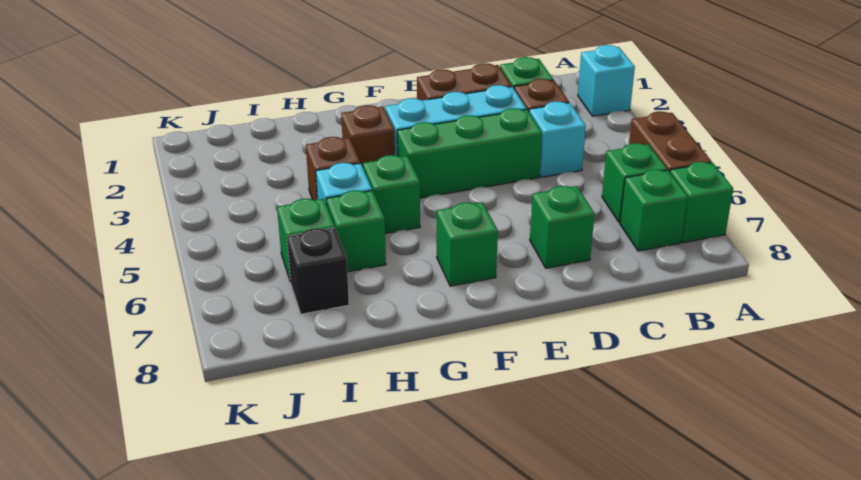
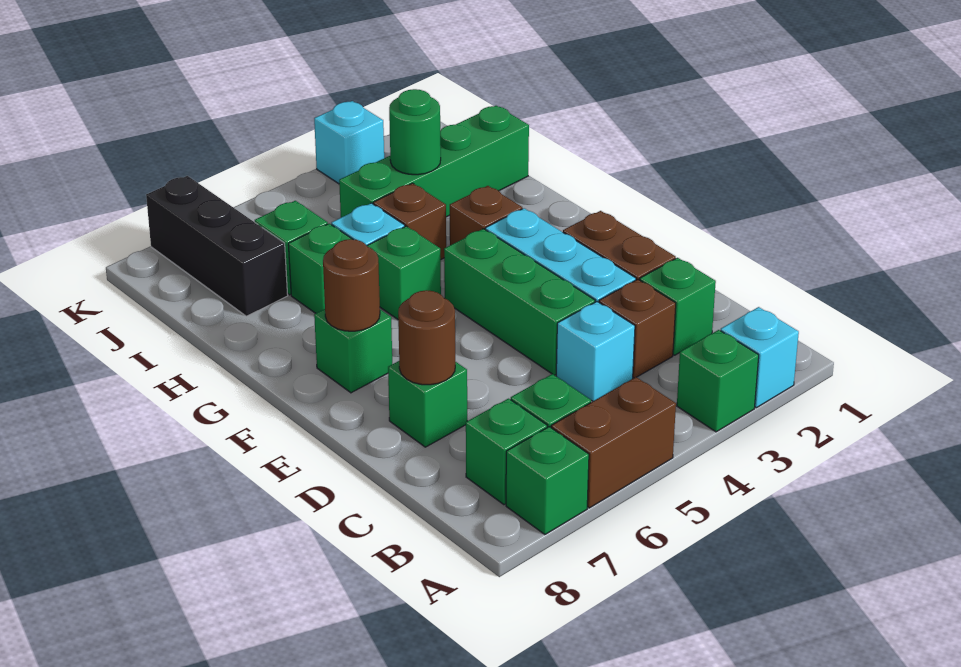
none -> green 1x1 brick [677,330,759,432]
none -> brown 1x1 round brick [398,290,455,385]
none -> brown 1x1 round brick [323,239,380,331]
none -> green 1x4 brick [339,106,529,217]
none -> green 1x1 round brick [389,89,441,175]
black 1x1 brick [287,228,349,314] -> black 1x3 brick [146,176,288,316]
none -> cyan 1x1 brick [314,101,384,184]

